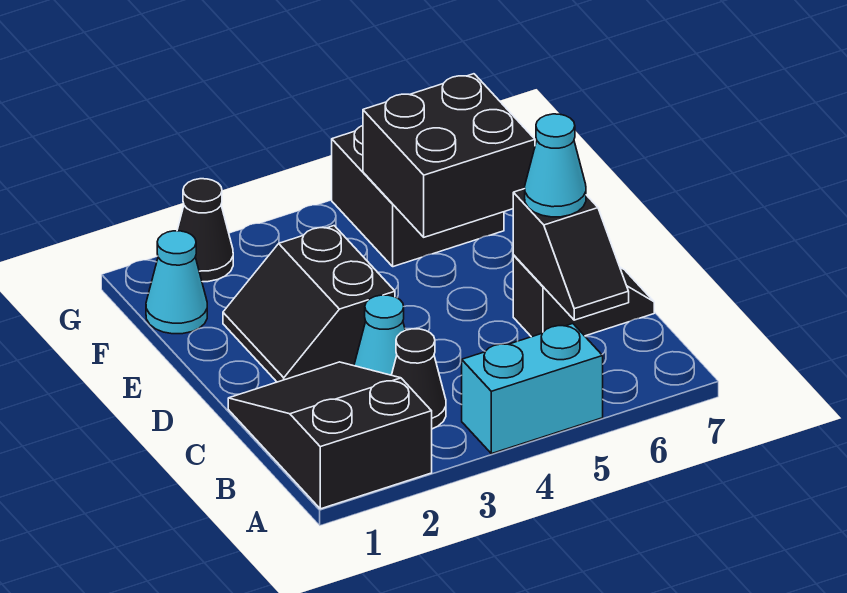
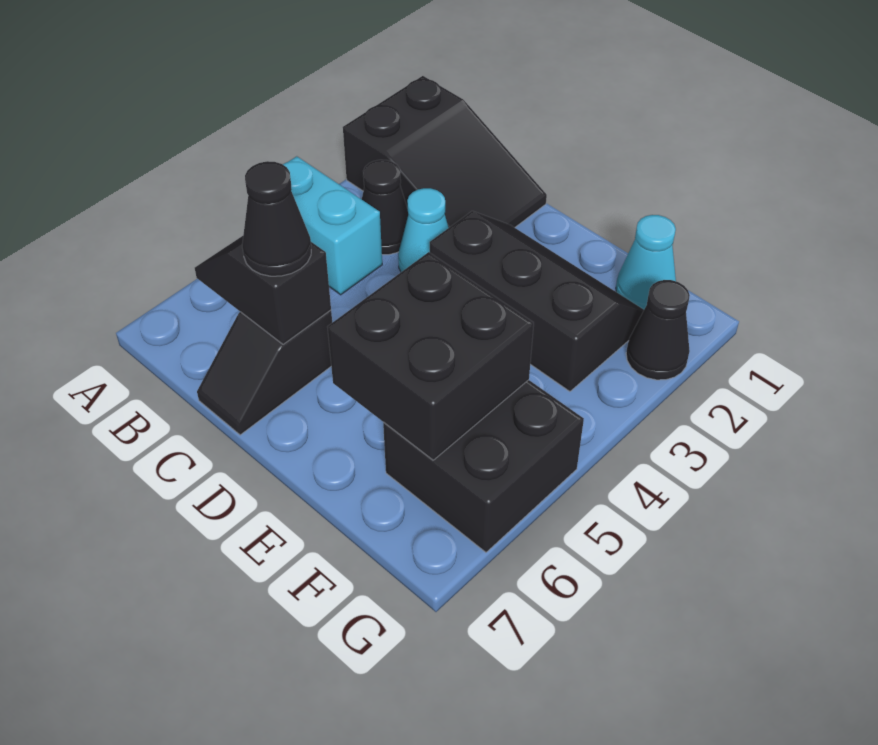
cyan 1x2 brick [462,324,603,454] -> cyan 1x2 brick turned to [283,156,382,295]
cyan 1x1 cone [525,114,586,217] -> black 1x1 cone [242,161,311,276]
black 2x2 slope [223,226,395,382] -> black 2x3 slope [430,211,644,391]

